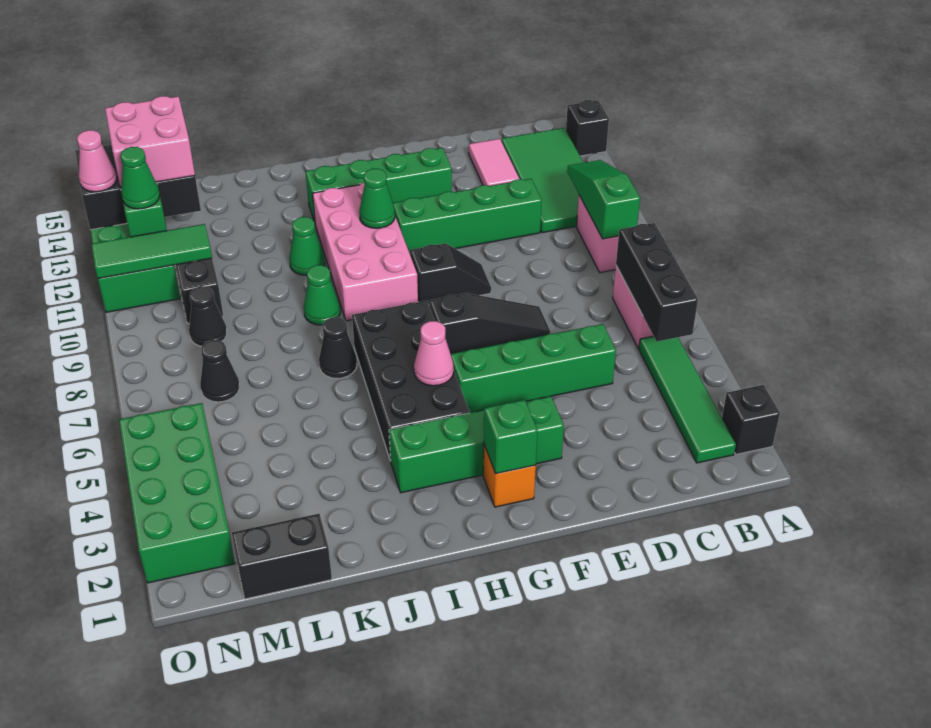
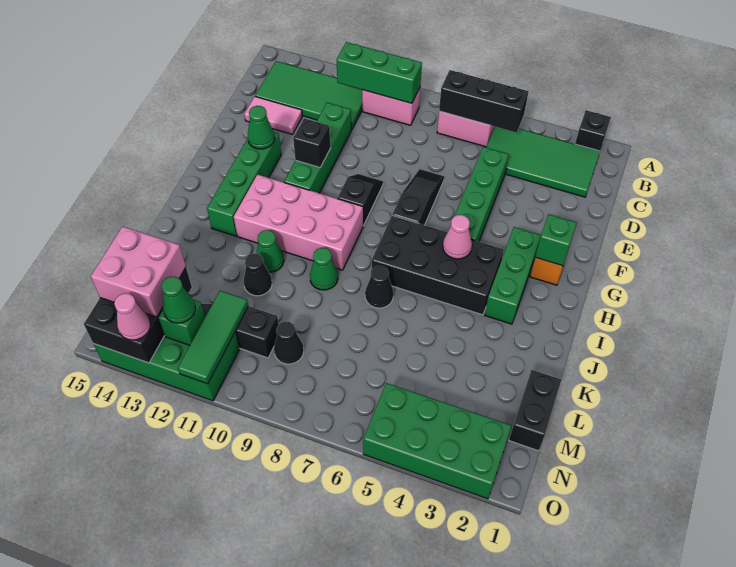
black 1x1 brick [566,100,609,156] -> black 1x1 brick moved to [293,118,330,167]
green 1x4 tile [639,336,736,463] -> green 2x4 tile [486,127,600,197]
green 1x3 slope [567,160,640,239] -> green 1x3 brick [337,42,422,103]
green 1x4 brick [389,396,564,493] -> green 1x3 brick [485,227,541,324]
green 1x1 cone [359,169,395,228] -> green 1x1 cone moved to [248,106,275,149]
black 1x1 cone [200,340,239,402] -> black 1x1 cone moved to [244,253,272,296]

